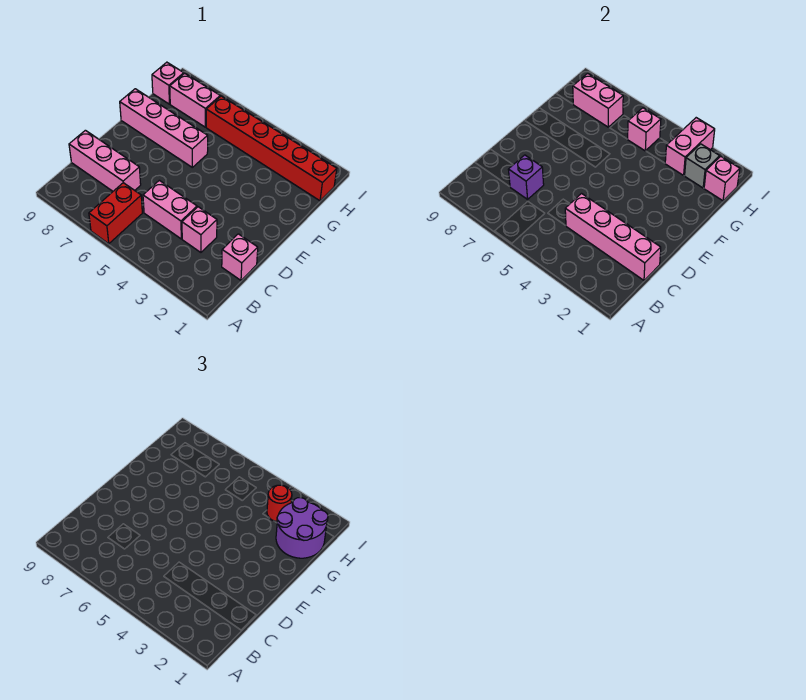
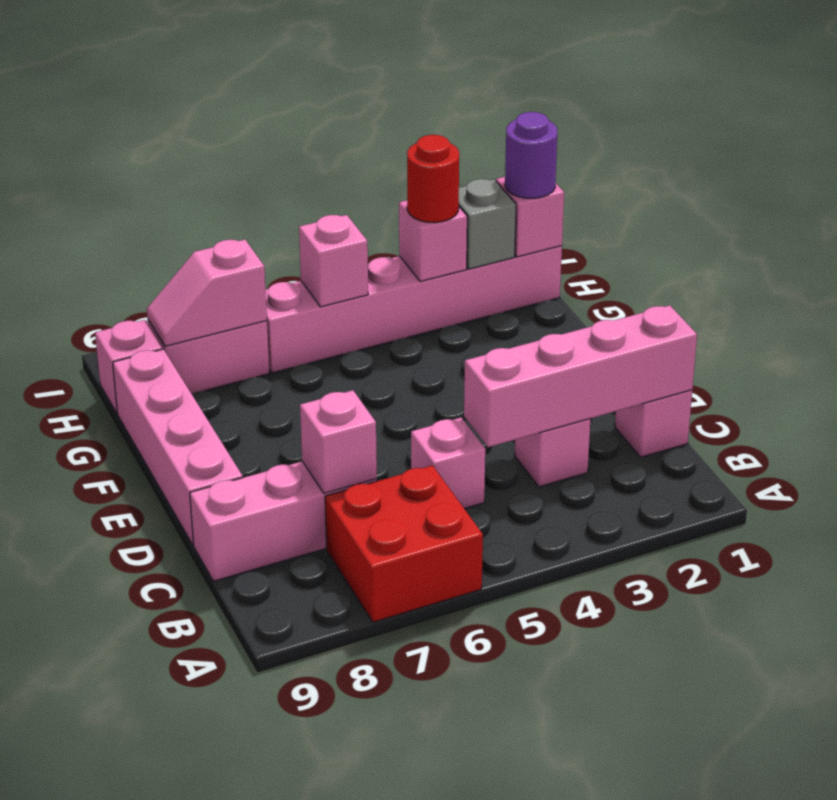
red 1x2 brick [89,183,142,244] -> red 2x2 brick [325,466,483,622]
pink 1x2 brick [143,180,197,239] -> pink 1x1 brick [411,418,485,509]
purple 1x1 brick [508,155,544,199] -> pink 1x1 brick [300,390,377,493]
pink 1x4 brick [120,89,208,167] -> pink 1x4 brick turned to [113,349,243,545]
purple 2x2 round brick [276,498,328,558] -> purple 1x1 round brick [505,112,557,198]
red 1x6 brick [206,96,337,201] -> pink 1x6 brick [266,246,562,373]
pink 1x2 brick [665,118,715,175] -> pink 1x1 brick [399,200,467,282]
pink 1x2 brick [573,73,623,127] -> pink 1x2 slope [147,240,267,346]

